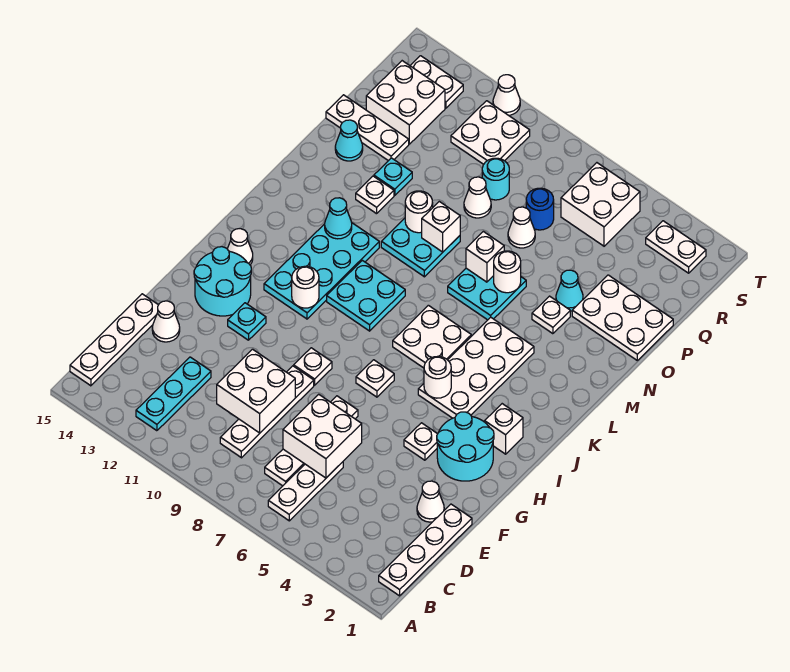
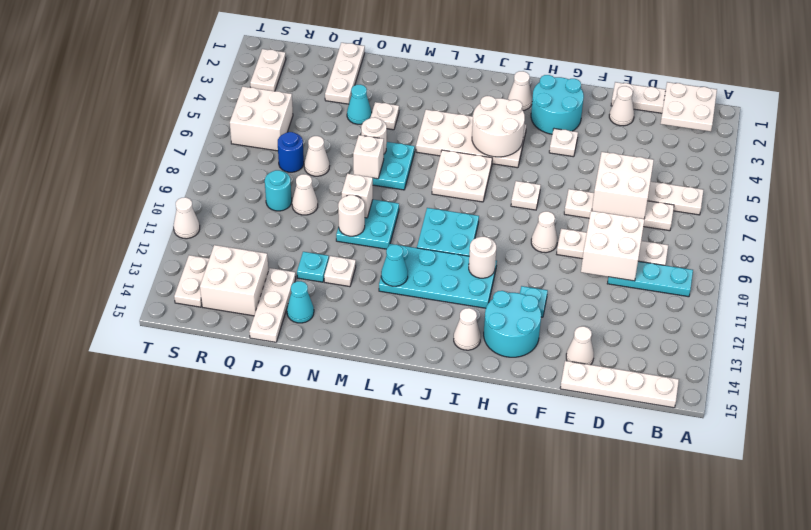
cyan 1x3 plate [136,357,211,431] -> cyan 1x3 plate moved to [607,261,693,297]
white 1x1 plate [294,348,332,385] -> white 1x1 cone [531,211,557,253]
white 1x1 brick [485,404,523,454] -> white 1x1 cone [508,71,532,111]
white 1x1 round brick [424,356,451,398] -> white 2x2 round brick [472,96,525,157]
white 2x3 plate [572,275,673,360] -> white 1x3 plate [325,43,365,104]
white 2x2 plate [451,101,530,164] -> white 2x2 plate moved to [661,82,717,132]

